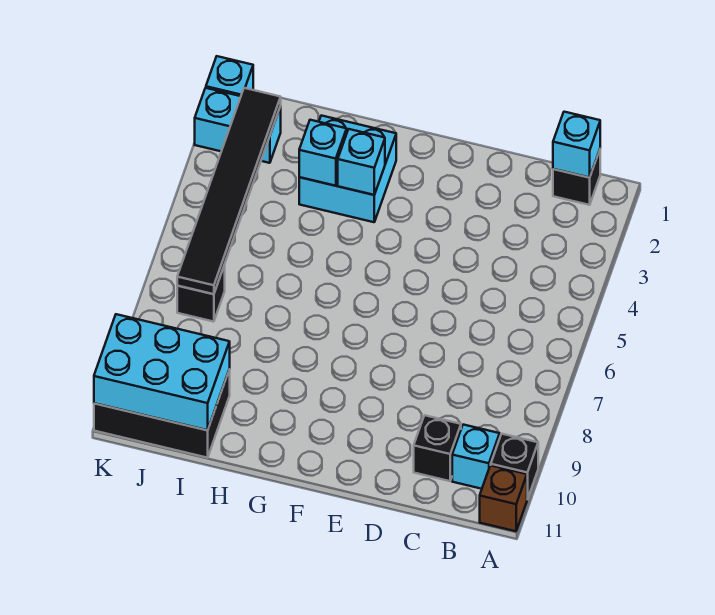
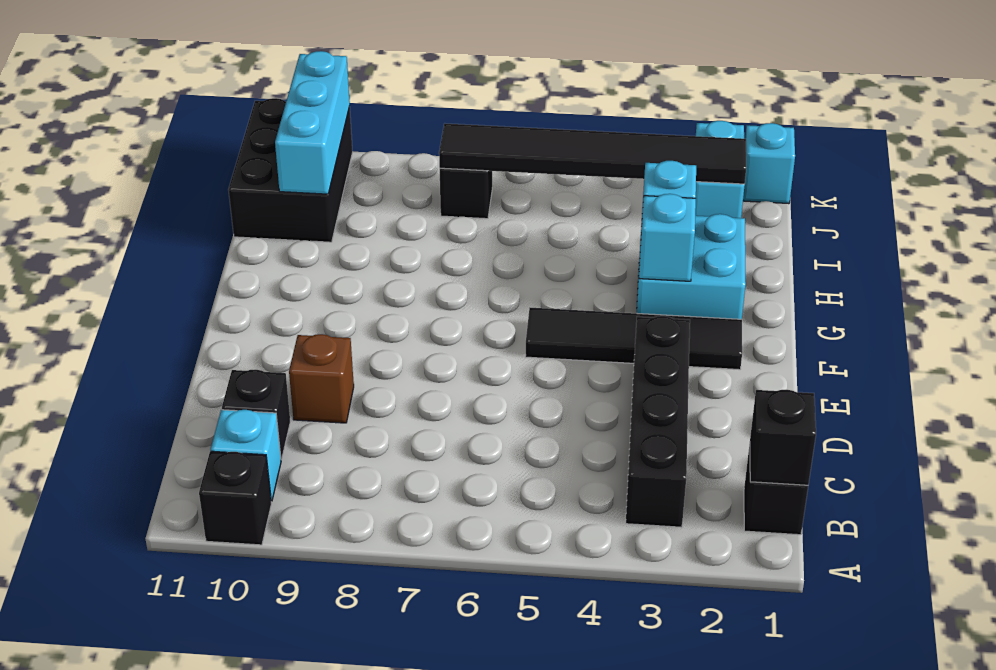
brown 1x1 brick [480,465,527,531] -> brown 1x1 brick moved to [289,334,354,423]
cyan 1x1 brick [553,112,600,178] -> black 1x1 brick [750,390,816,485]
none -> black 1x4 brick [626,316,690,527]
none -> black 1x4 tile [525,308,742,370]
cyan 2x3 brick [94,314,230,430] -> cyan 1x3 brick [275,51,350,194]

